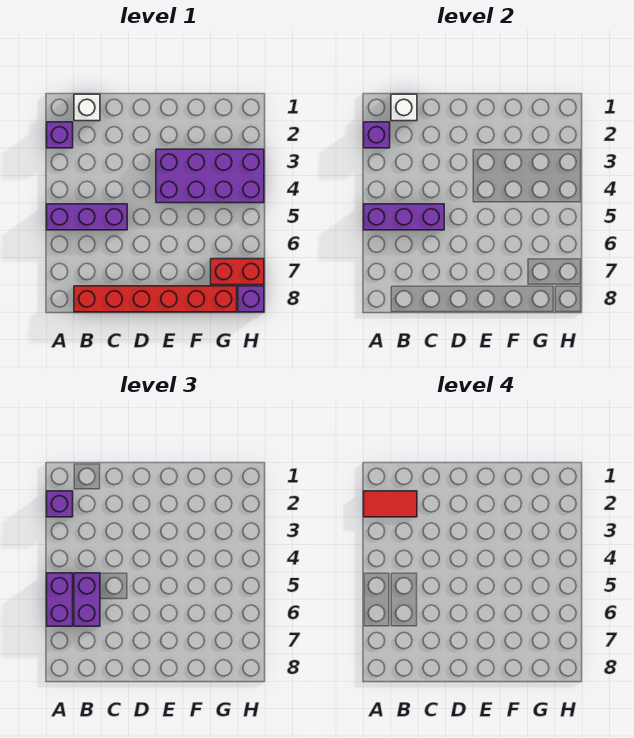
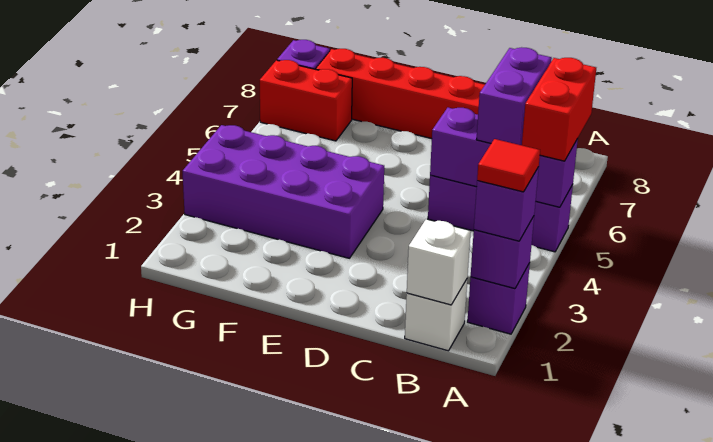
red 1x2 tile [364,491,417,517] -> red 1x1 tile [477,139,540,192]
purple 1x2 brick [47,573,73,626] -> red 1x2 brick [522,58,596,161]

